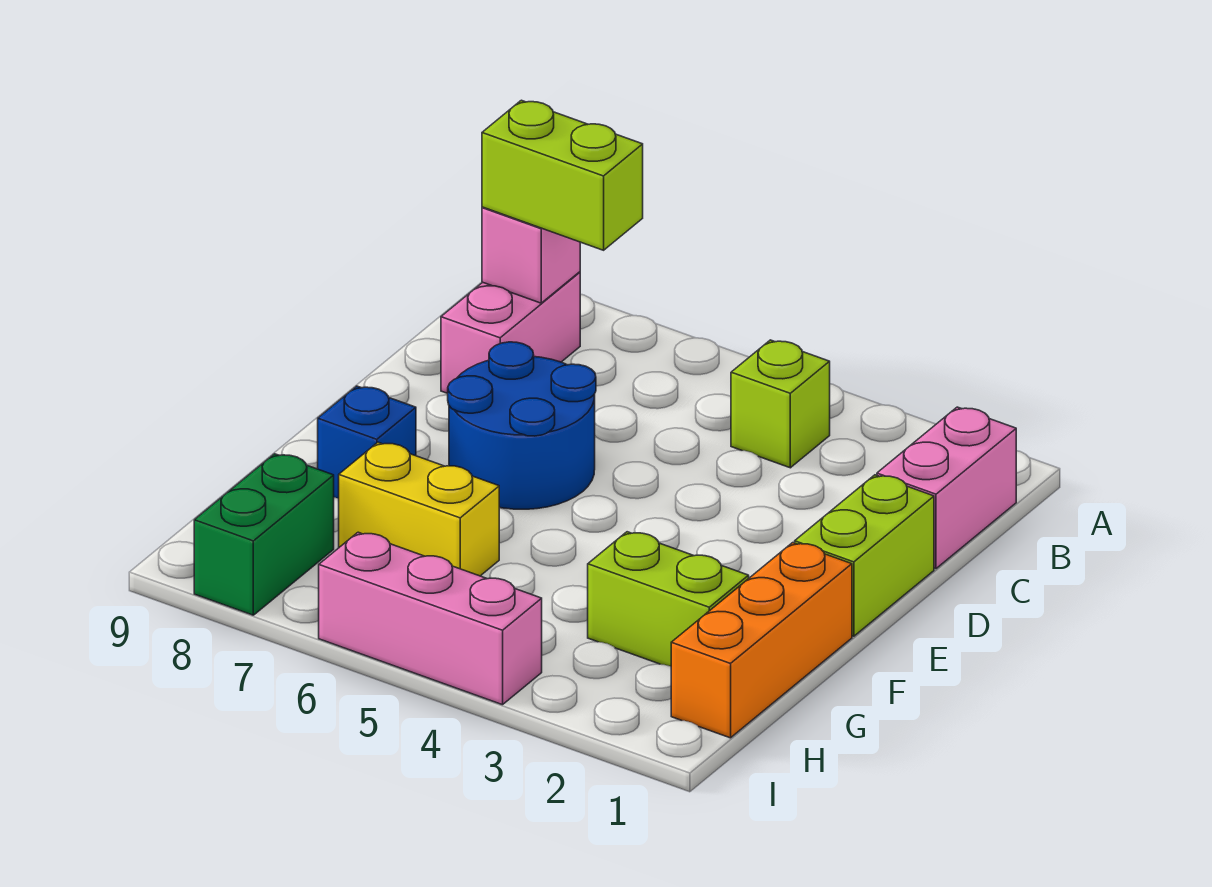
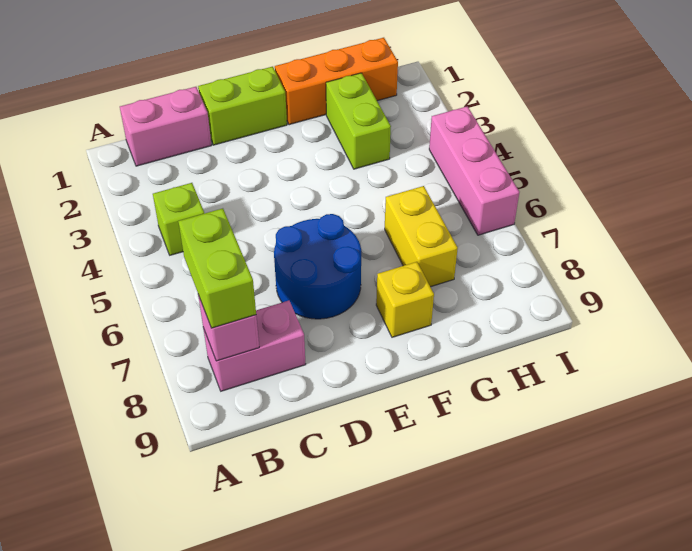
blue 1x1 brick [318,386,416,499] -> yellow 1x1 brick [376,262,434,337]
green 1x2 brick [194,454,334,615] -> none

